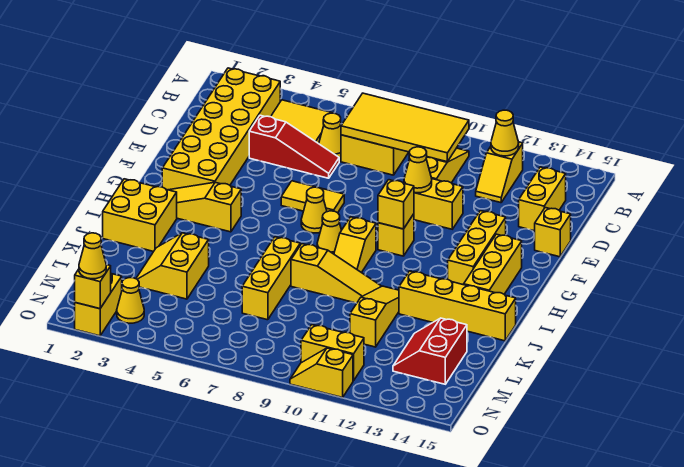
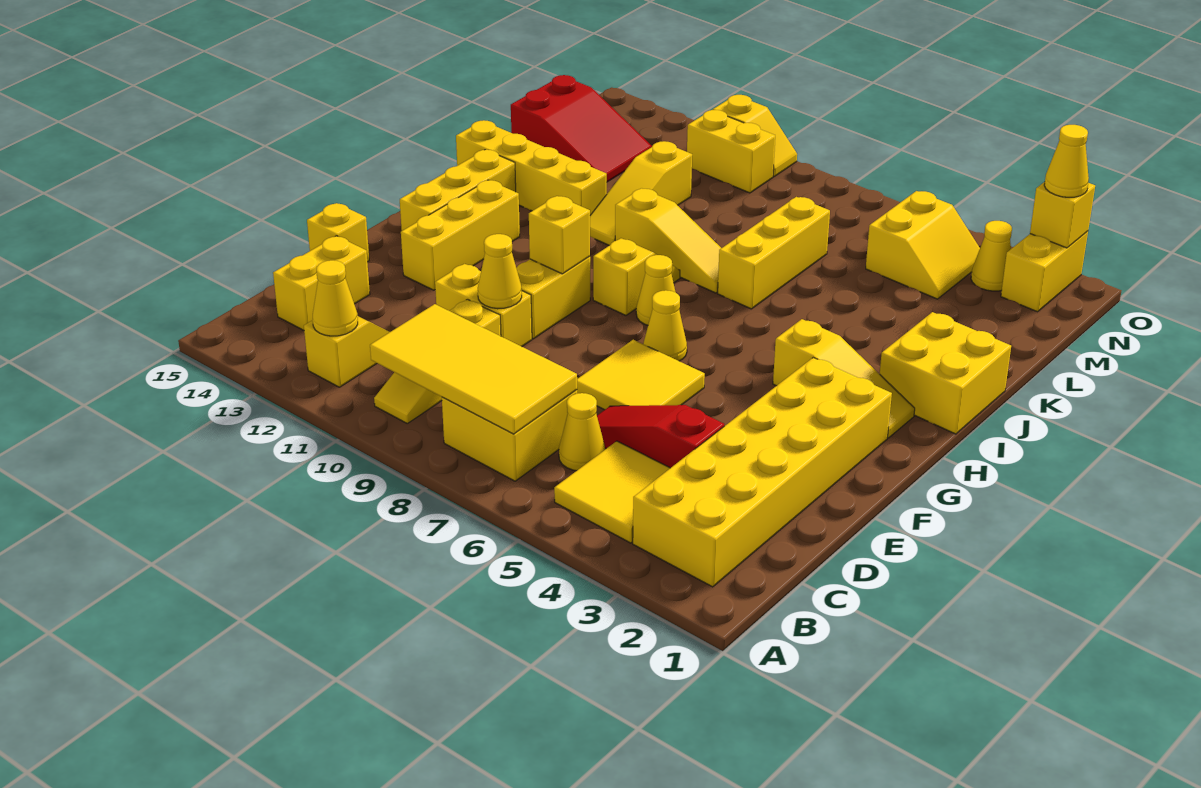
yellow 1x2 tile [281,181,344,213] -> yellow 2x2 tile [577,340,705,410]
yellow 1x1 brick [378,214,414,256] -> yellow 1x2 brick [517,256,590,339]
yellow 1x3 slope [291,244,381,303] -> yellow 1x3 slope turned to [615,188,721,293]
yellow 2x2 slope [136,233,209,299] -> yellow 2x2 slope moved to [866,191,980,299]
red 2x2 slope [393,318,467,384] -> red 2x3 slope [511,75,652,182]

